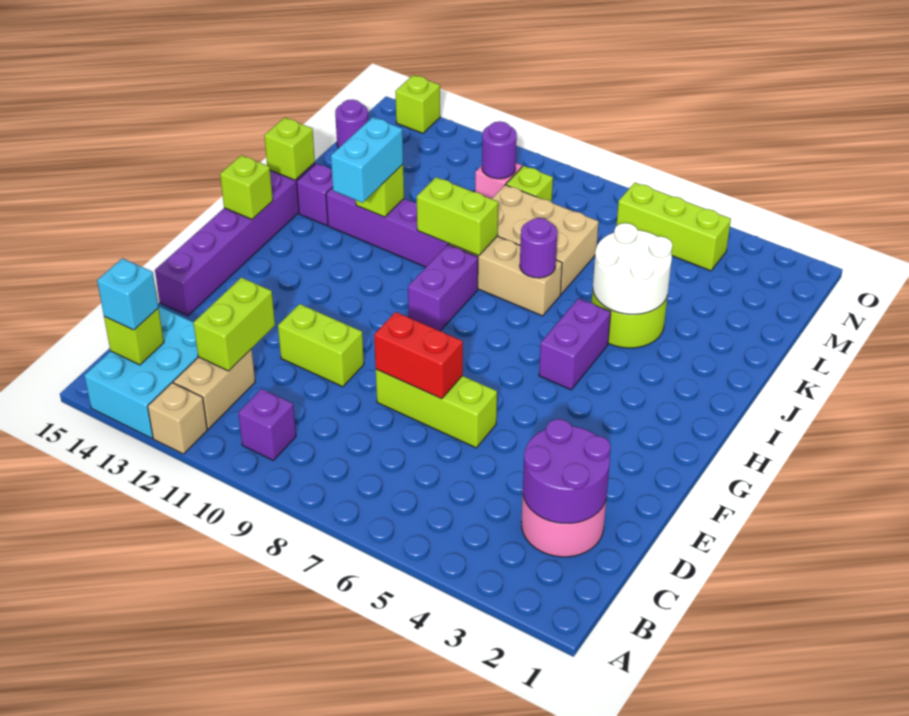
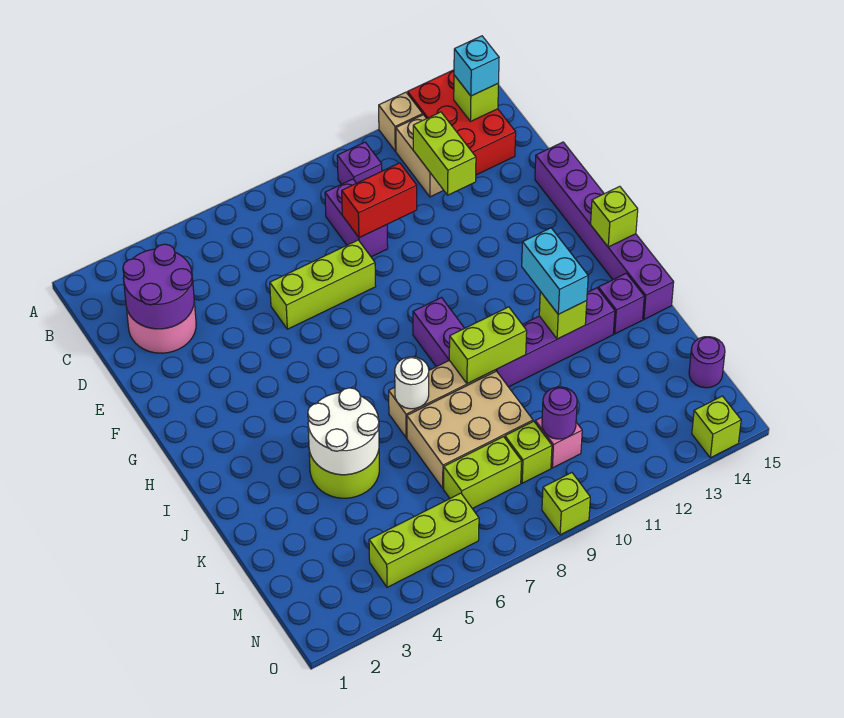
cyan 2x3 brick [84,307,198,438] -> red 2x3 brick [408,70,516,175]
red 1x2 brick [374,312,463,399] -> red 1x2 brick moved to [342,163,417,238]
lime 1x2 brick [278,304,364,387] -> lime 1x2 brick moved to [444,437,522,509]
purple 1x2 brick [539,298,611,390] -> purple 1x2 brick moved to [325,179,388,257]
purple 1x1 round brick [520,218,557,278] -> white 1x1 round brick [395,357,429,409]
lime 1x1 brick [264,117,315,180] -> lime 1x1 brick moved to [542,473,590,535]

